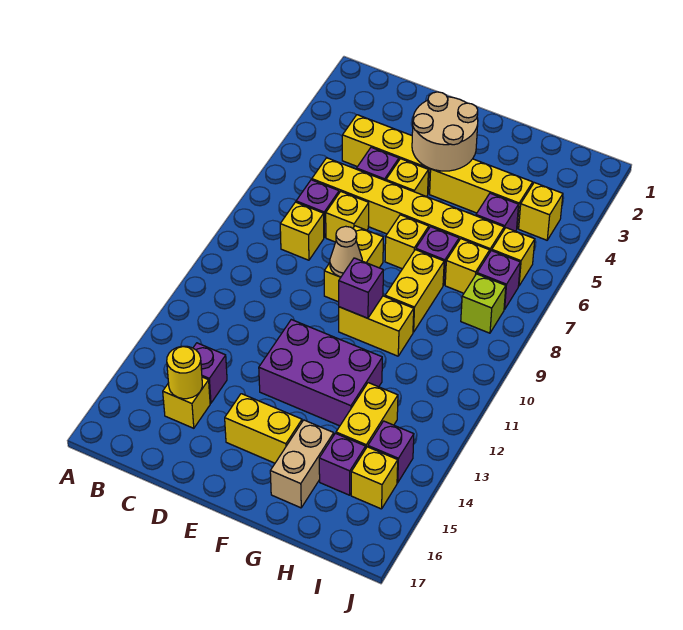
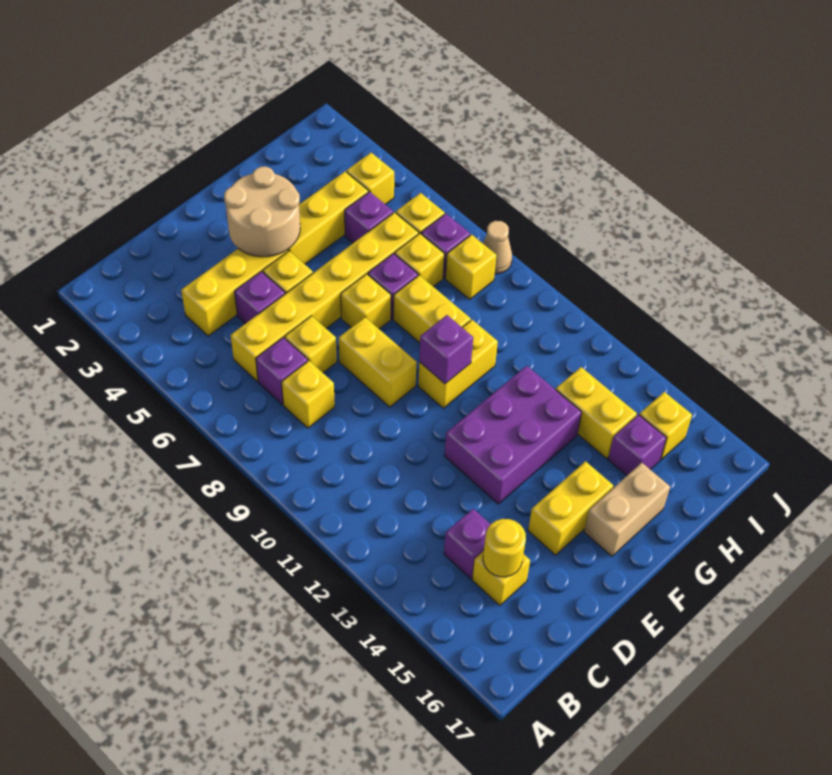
tan 1x1 cone [330,226,362,277] -> tan 1x1 cone moved to [483,221,512,274]
tan 1x2 brick [270,420,334,508] -> tan 1x2 brick turned to [584,463,670,556]
lime 1x1 brick [461,274,506,333] -> yellow 1x1 brick [445,235,496,299]
purple 1x1 brick [368,421,414,483] -> none

